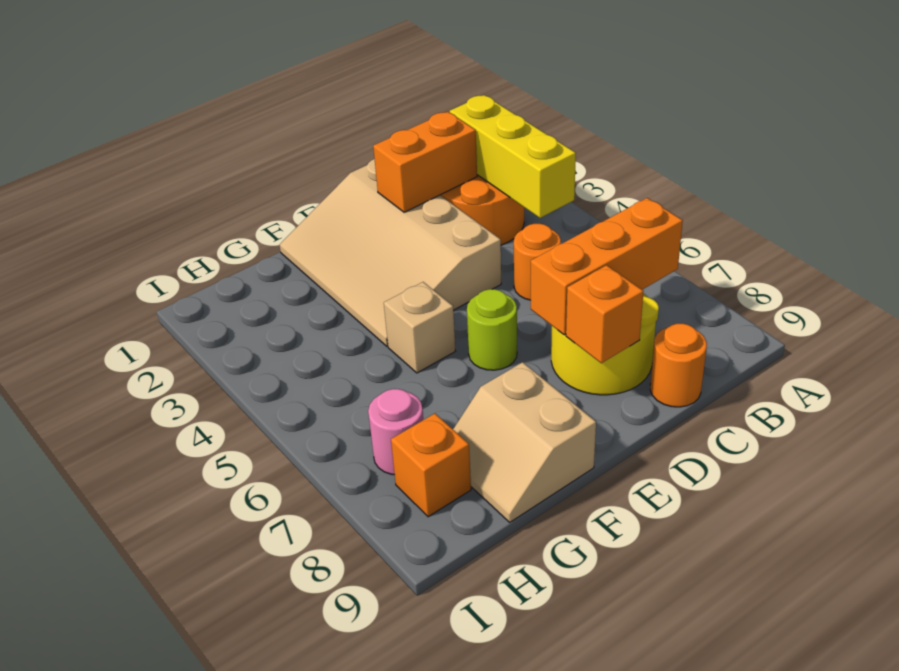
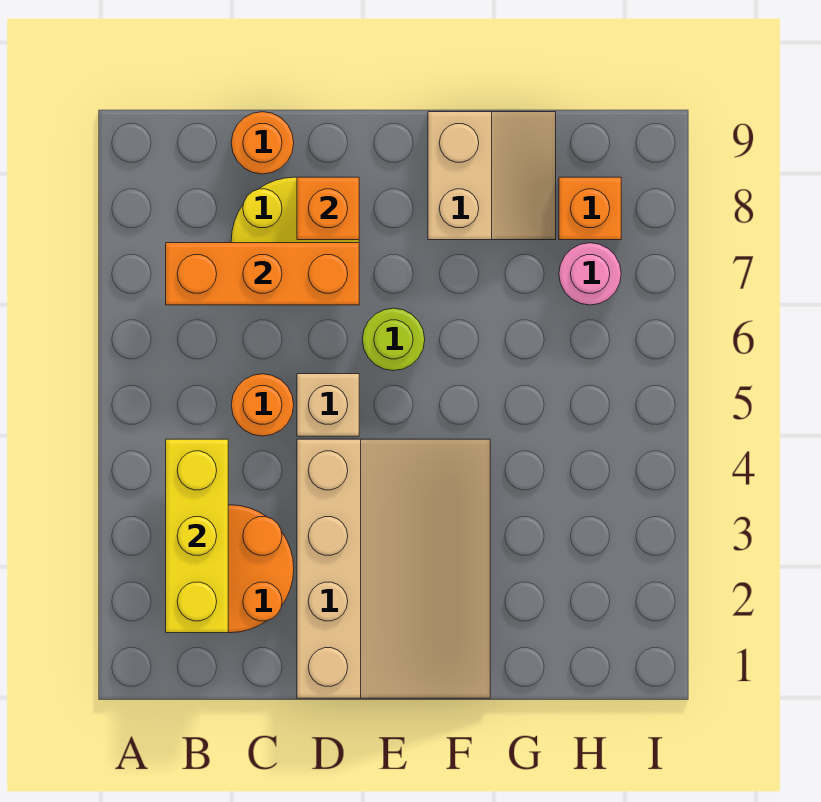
orange 1x2 brick [373,112,477,212] -> none
tan 1x1 brick [384,282,455,373] -> tan 1x1 brick moved to [297,374,359,436]

